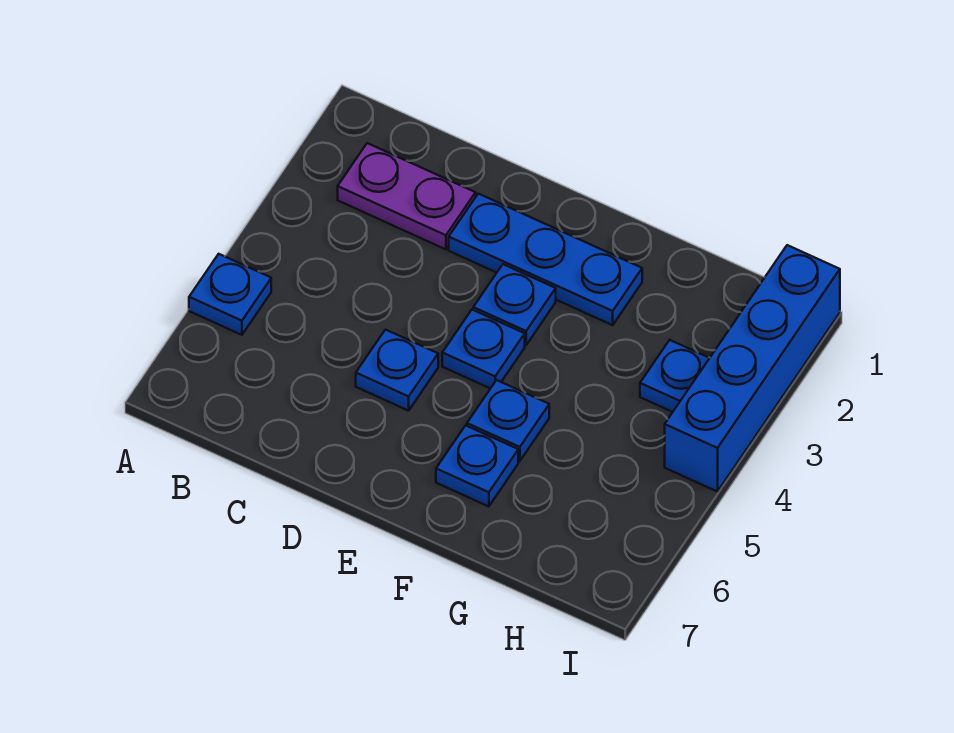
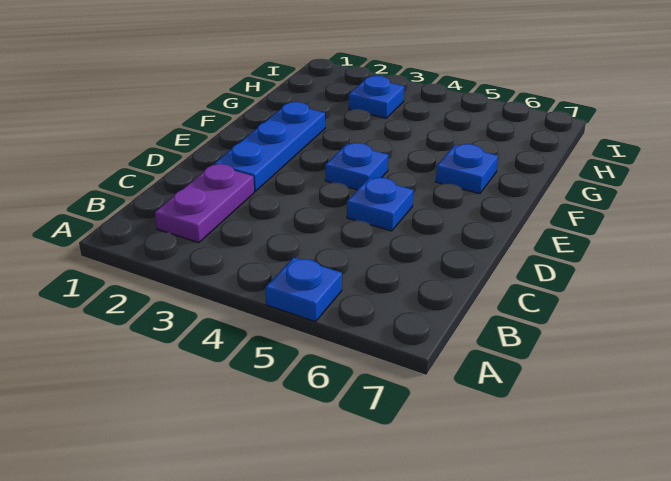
blue 1x1 plate [473,264,556,345] -> none
blue 1x1 plate [467,380,549,461] -> none
blue 1x4 brick [665,245,840,492] -> none

